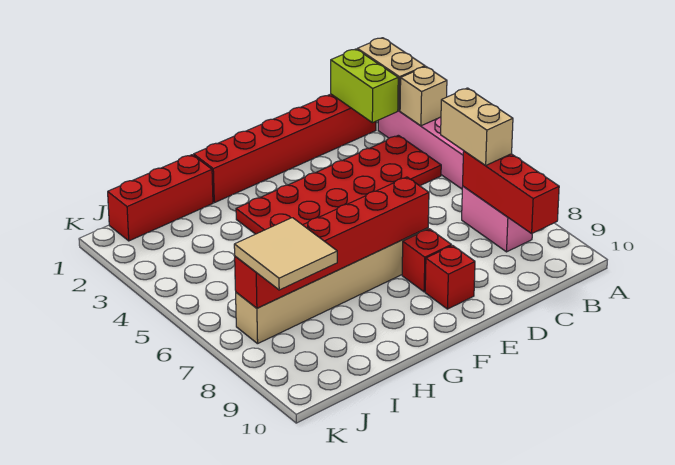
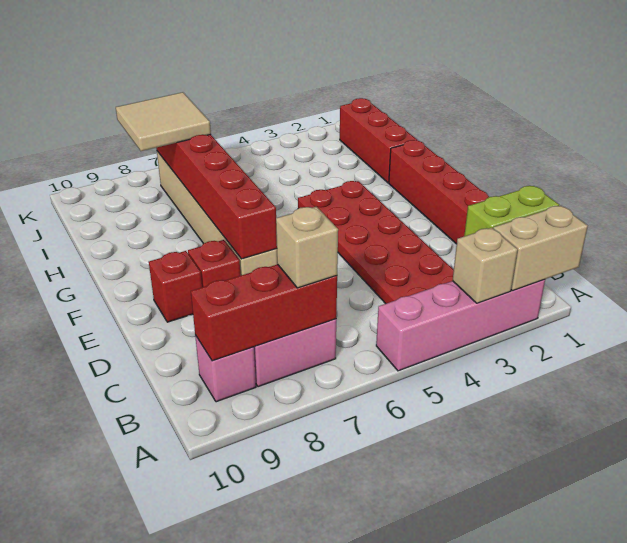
tan 1x2 brick [441,88,513,166] -> tan 1x1 brick [276,207,338,288]
none -> pink 1x1 brick [195,335,256,402]

